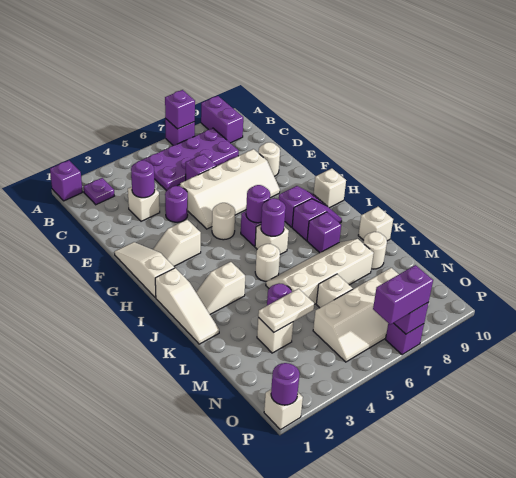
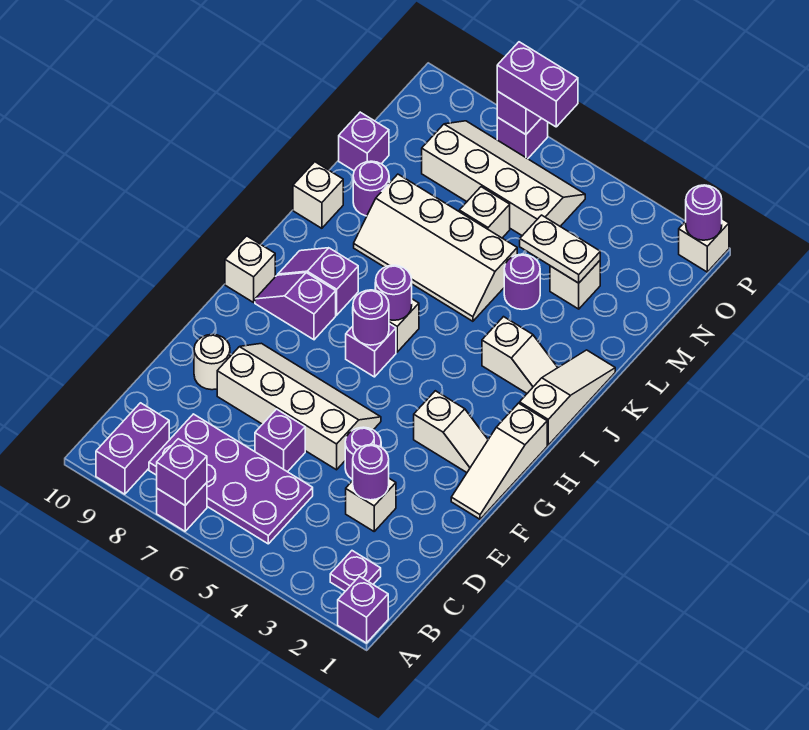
white 1x1 round brick [212,203,235,240] -> none
white 1x1 round brick [255,244,280,282] -> none
purple 1x1 brick [307,212,341,253] -> purple 1x1 brick moved to [339,112,389,171]
white 1x1 round brick [363,232,387,269] -> purple 1x1 round brick [353,161,389,216]

